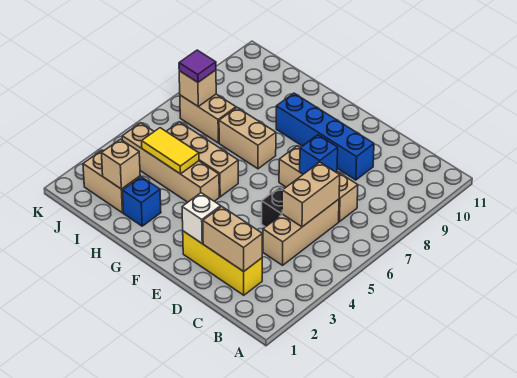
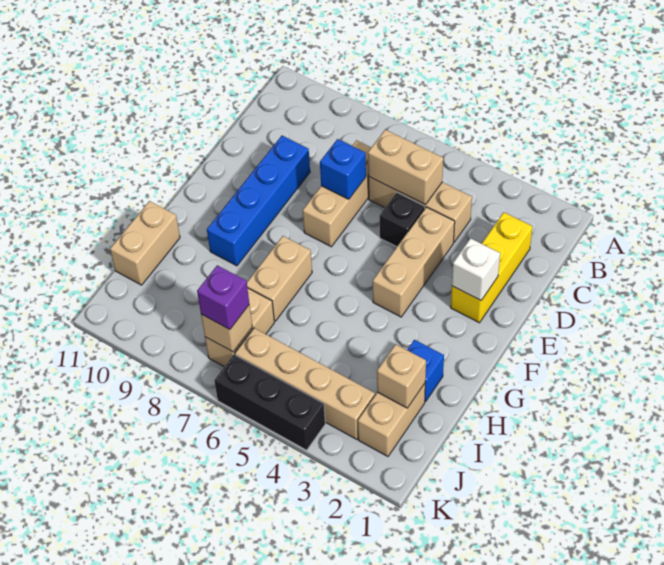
tan 1x2 brick [203,206,262,272] -> tan 1x2 brick moved to [110,201,180,285]
tan 1x4 brick [122,123,219,202] -> tan 1x4 brick turned to [235,328,375,439]
tan 1x3 brick [166,122,238,197] -> tan 1x3 brick moved to [373,207,455,317]
yellow 1x2 tile [142,128,199,174] -> none
purple 1x1 tile [179,50,216,82] -> purple 1x1 brick [197,265,249,330]
none -> black 1x3 brick [214,355,325,450]

